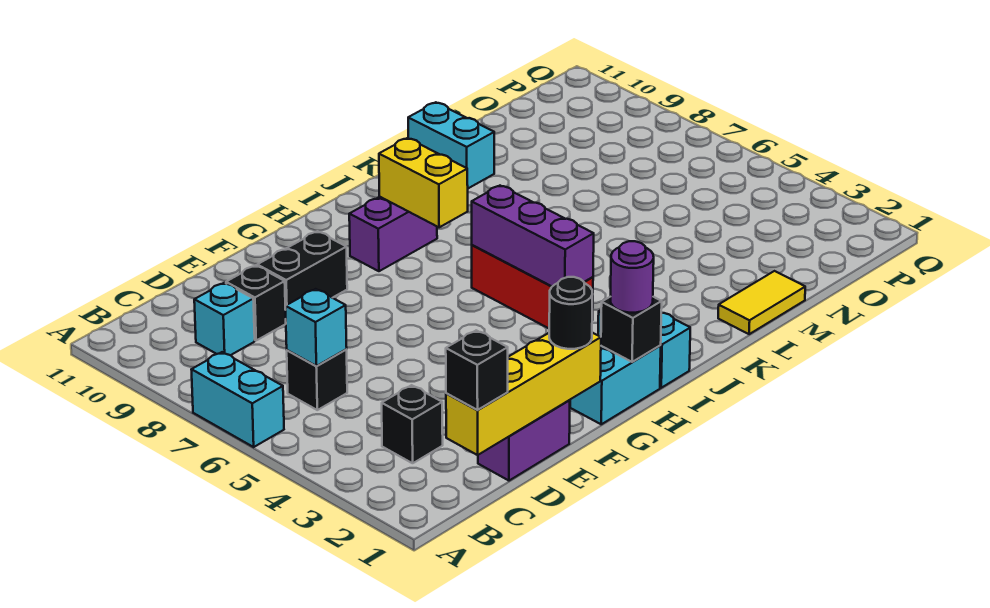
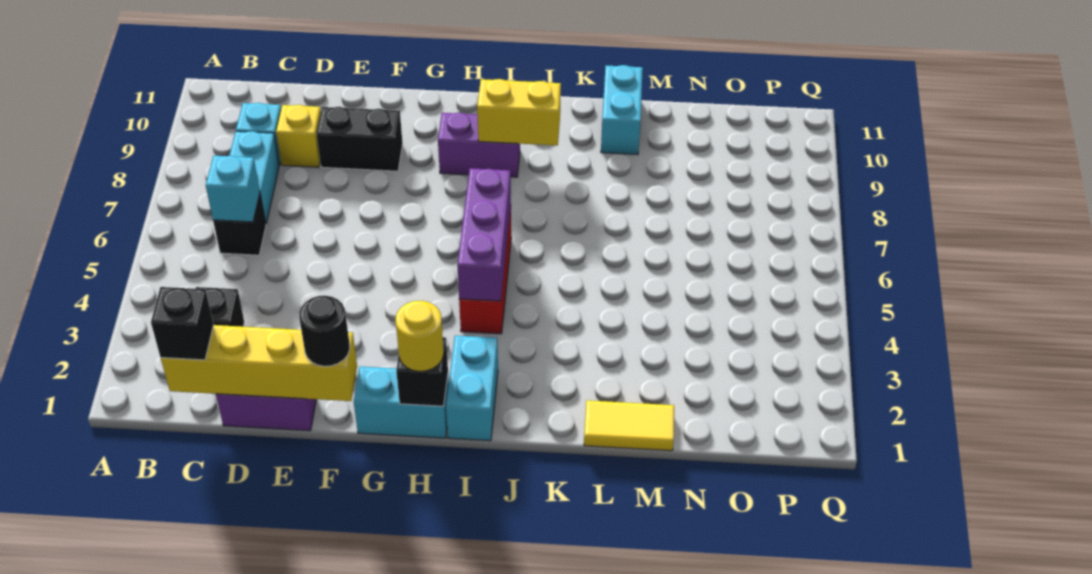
cyan 1x2 brick [191,352,284,447] -> cyan 1x2 brick moved to [229,131,279,224]
black 1x1 brick [226,265,286,340] -> yellow 1x1 brick [276,105,321,167]
purple 1x1 round brick [611,241,654,313] -> yellow 1x1 round brick [396,301,444,371]
yellow 1x2 brick [379,138,468,227] -> yellow 1x2 brick turned to [477,79,561,145]

